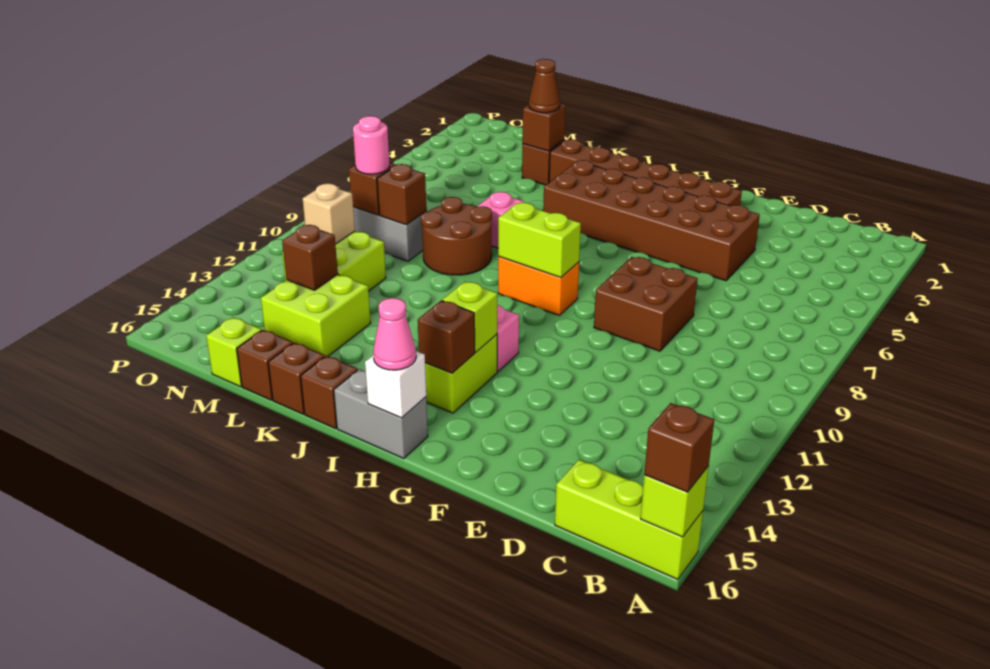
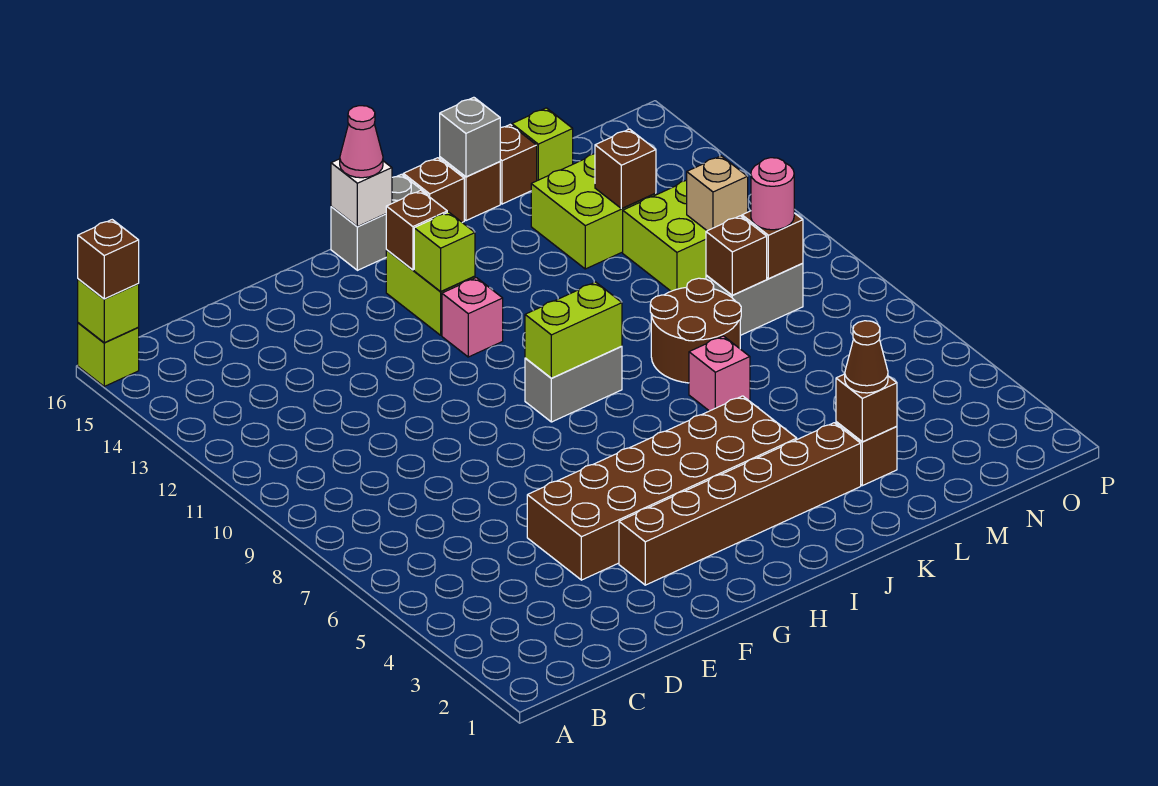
lime 1x3 brick [555,460,703,579] -> lime 1x1 brick [78,323,139,386]
brown 2x2 brick [594,257,698,351] -> none
orange 1x2 brick [498,257,579,315] -> grey 1x2 brick [525,346,622,422]
none -> grey 1x1 brick [440,97,500,177]

